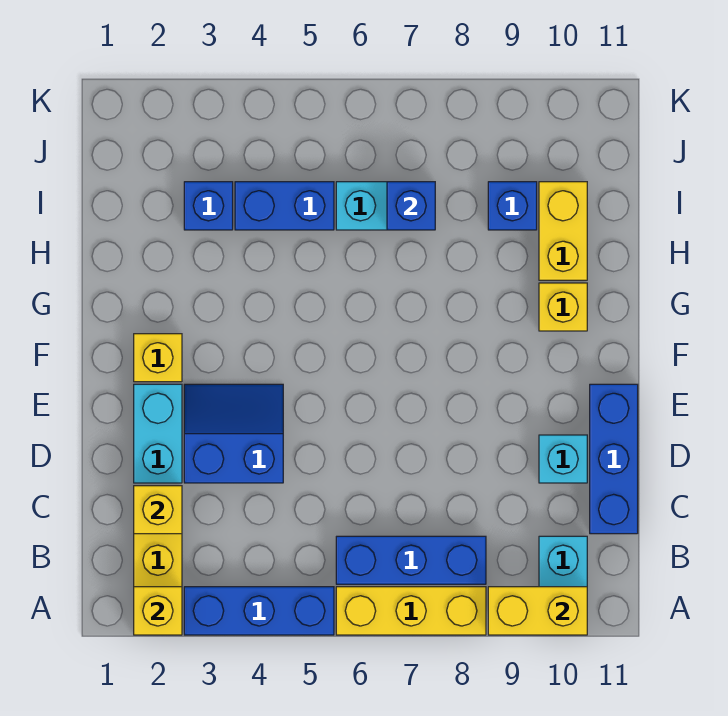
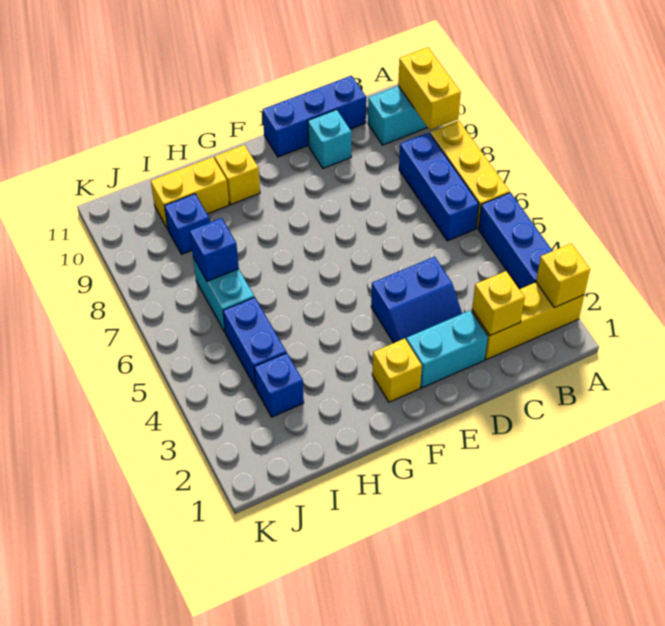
blue 2x2 slope [184,384,283,483] -> blue 2x2 slope turned to [371,257,462,343]

